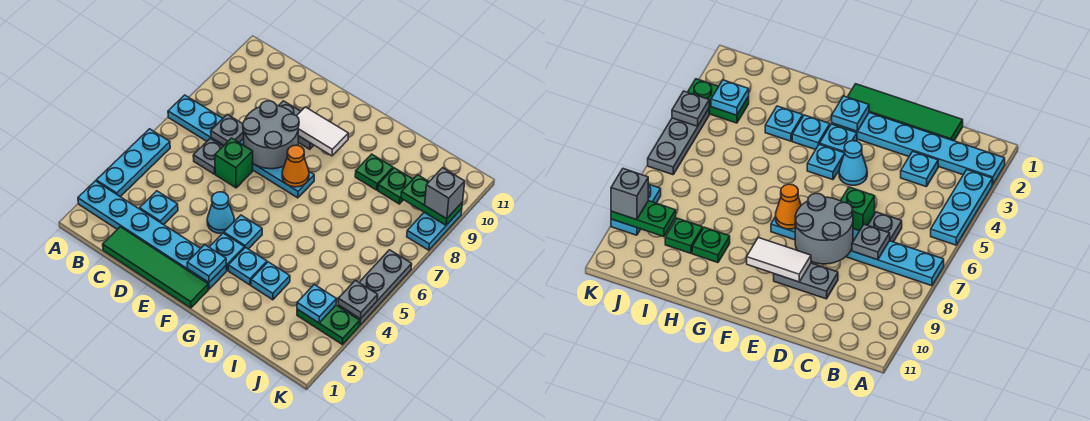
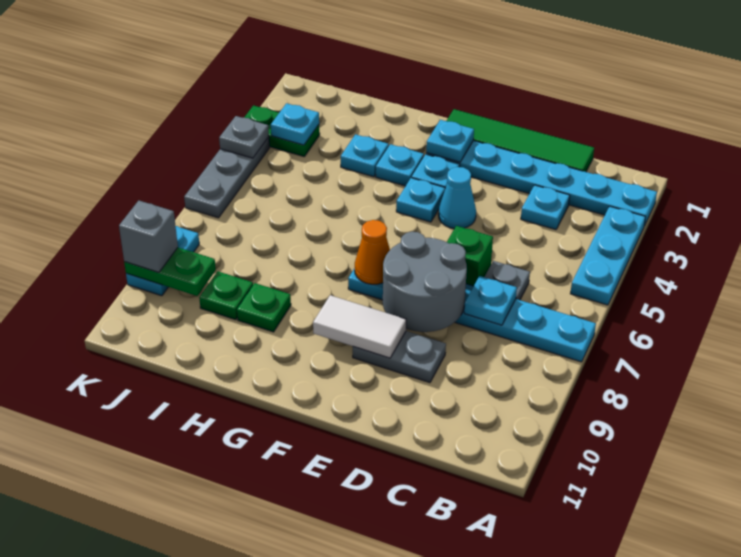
grey 1x1 plate [211,114,244,145] -> cyan 1x1 plate [464,276,517,325]

